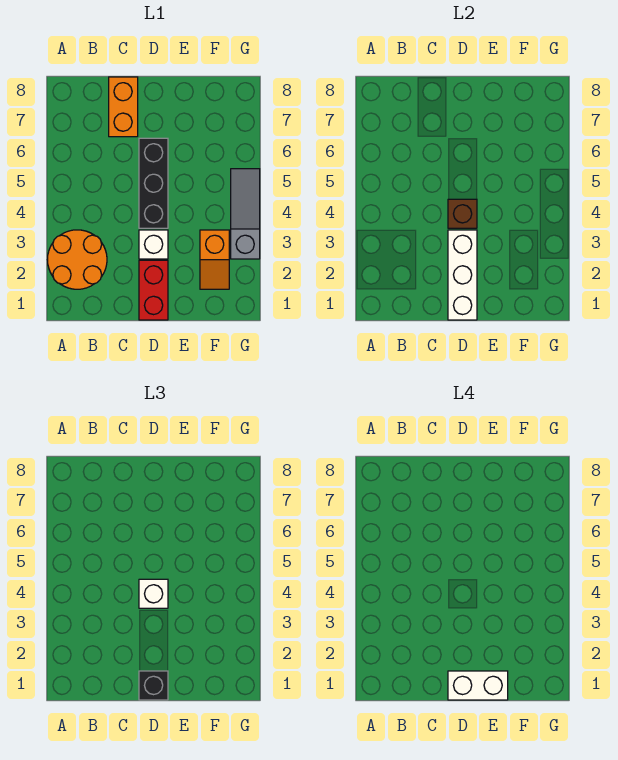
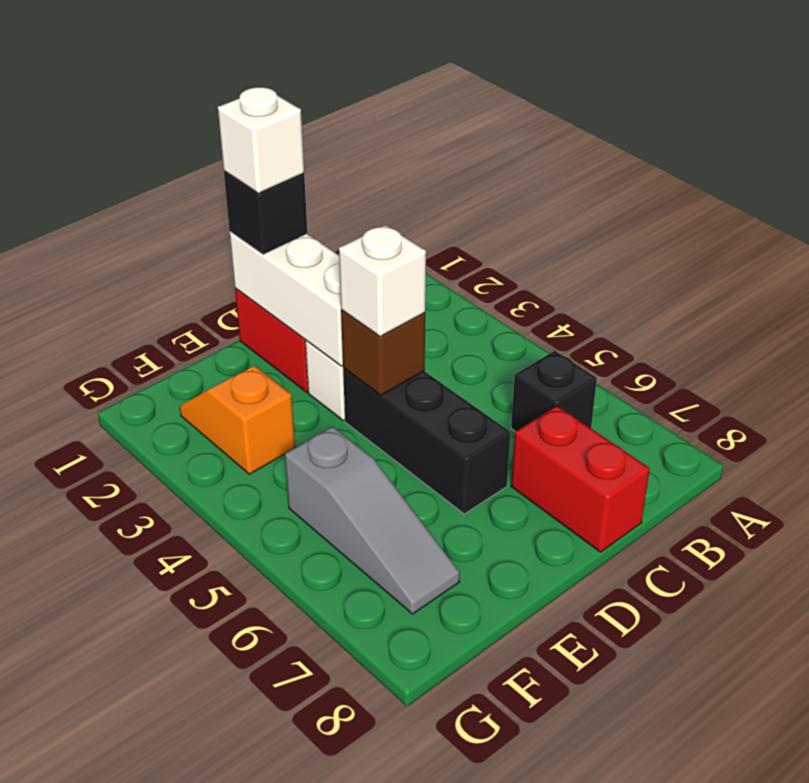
orange 2x2 round brick [47,230,107,289] -> none
none -> black 1x1 brick [511,351,597,431]
orange 1x2 brick [109,77,138,137] -> red 1x2 brick [511,406,650,552]
white 1x2 brick [448,671,508,700] -> white 1x1 brick [218,87,304,193]
grey 1x3 slope [231,169,260,259] -> grey 1x3 slope moved to [285,426,460,614]

